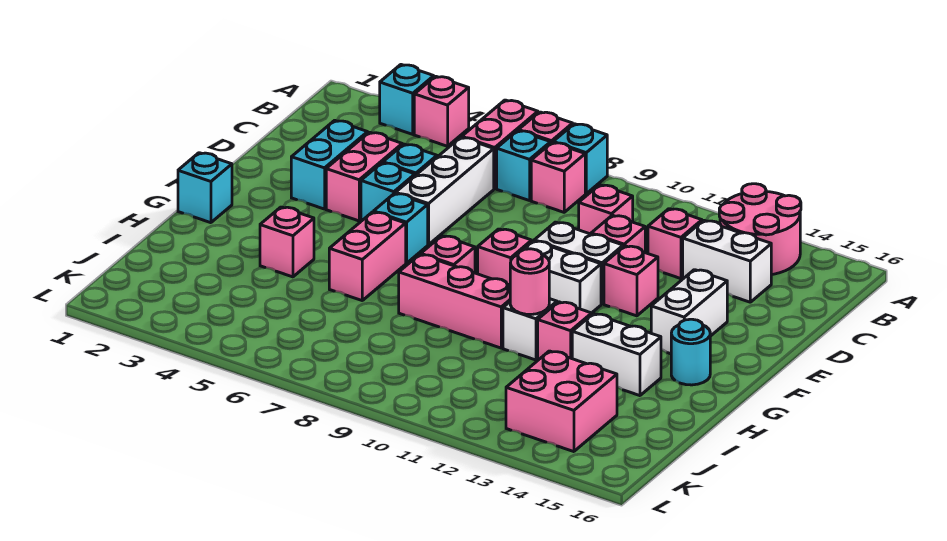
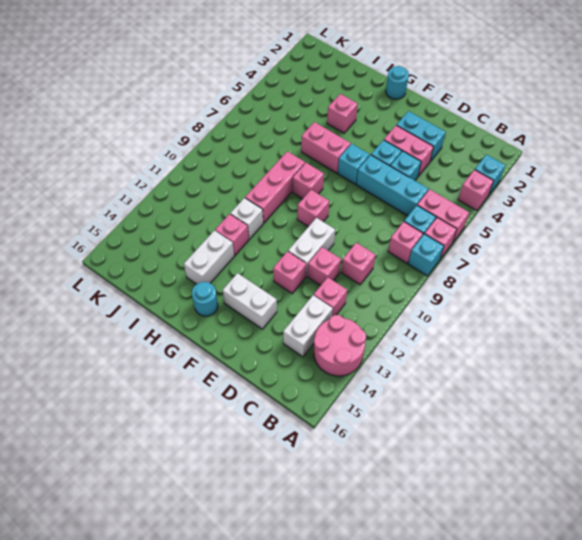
white 1x3 brick [396,137,494,245] -> cyan 1x3 brick [356,155,428,216]
white 1x2 brick [517,241,601,313] -> none
cyan 1x1 brick [178,153,232,223] -> cyan 1x1 round brick [386,66,409,99]
pink 1x1 round brick [510,249,549,314] -> none
pink 2x2 brick [506,351,617,452] -> none

